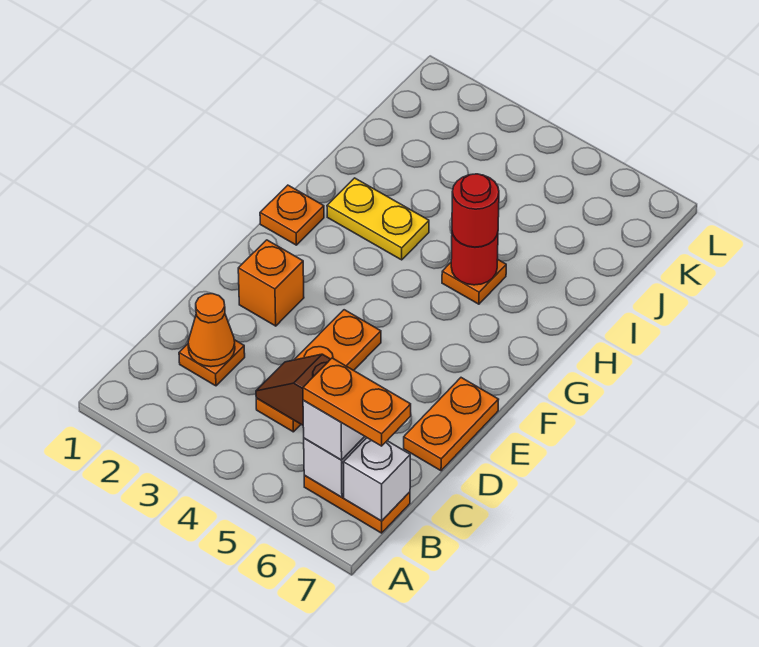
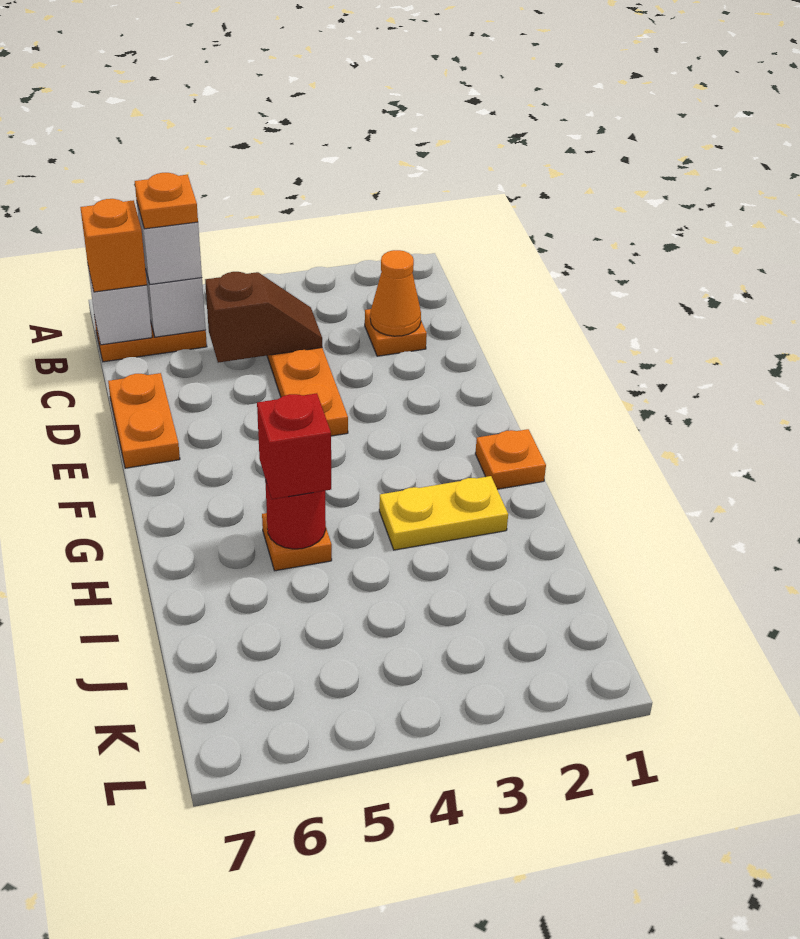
orange 1x2 plate [303,358,411,446] -> orange 1x1 plate [135,173,198,229]
orange 1x1 brick [238,240,304,326] -> orange 1x1 brick moved to [80,199,147,292]
red 1x1 round brick [452,174,499,247] -> red 1x1 brick [257,393,331,499]

